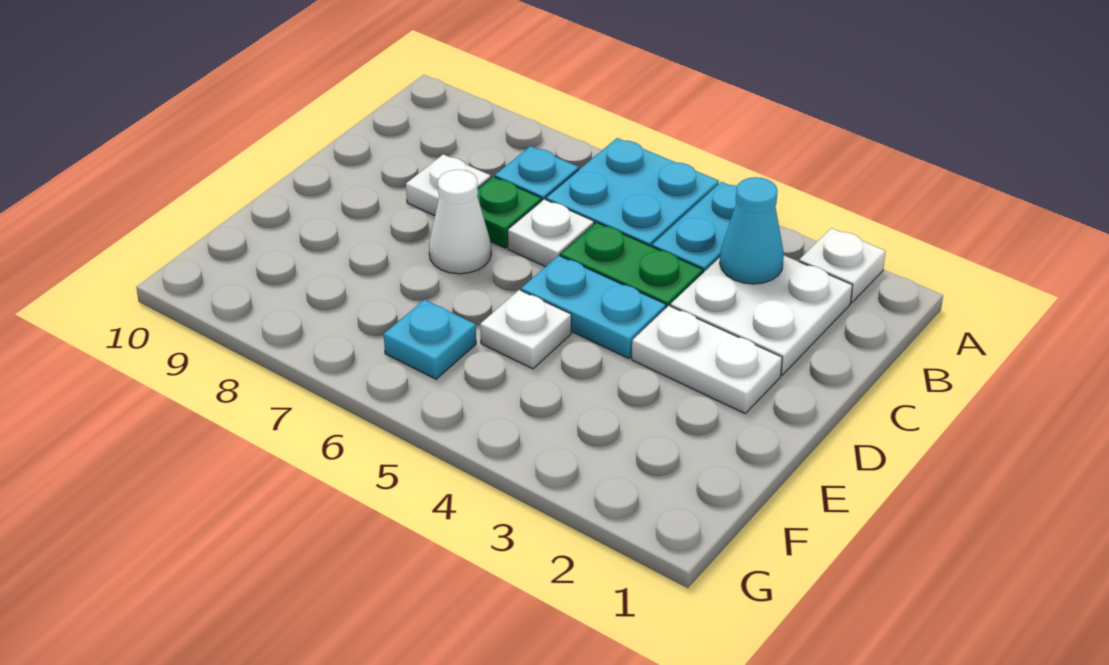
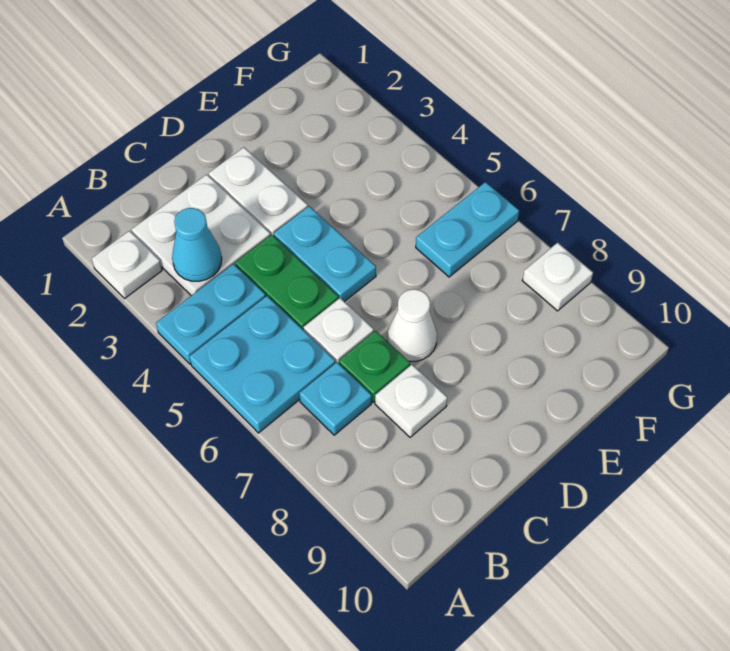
white 1x1 plate [480,290,571,369] -> white 1x1 plate moved to [522,243,593,311]
cyan 1x1 plate [384,300,476,379] -> cyan 1x2 plate [416,182,519,277]

